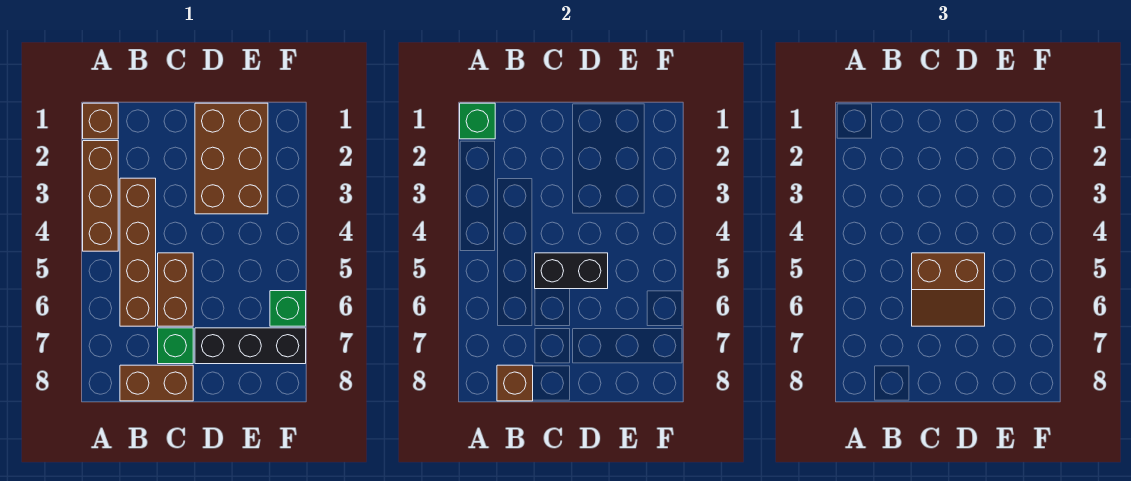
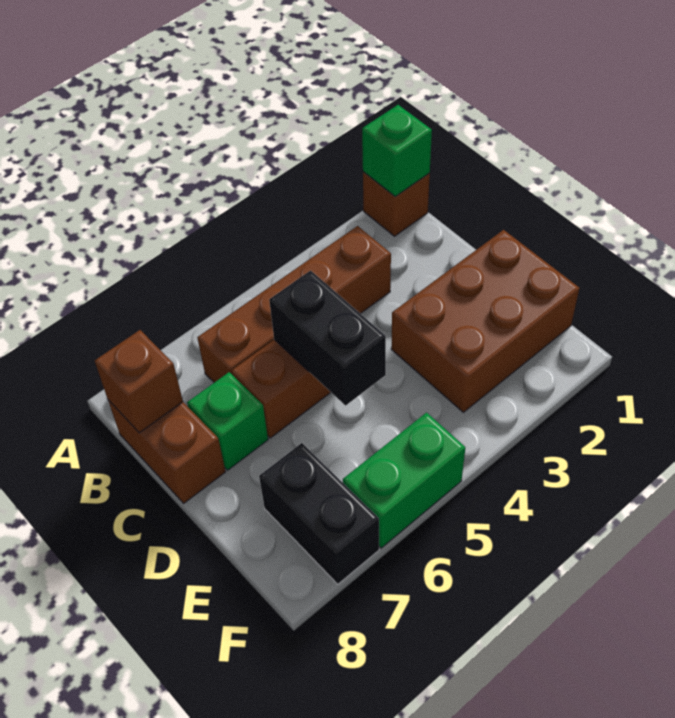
brown 1x3 brick [83,141,118,251] -> none
brown 2x2 slope [912,253,985,326] -> none
black 1x3 brick [195,328,306,364] -> black 1x2 brick [259,443,379,584]
green 1x1 brick [270,291,306,326] -> green 1x2 brick [343,413,465,548]

